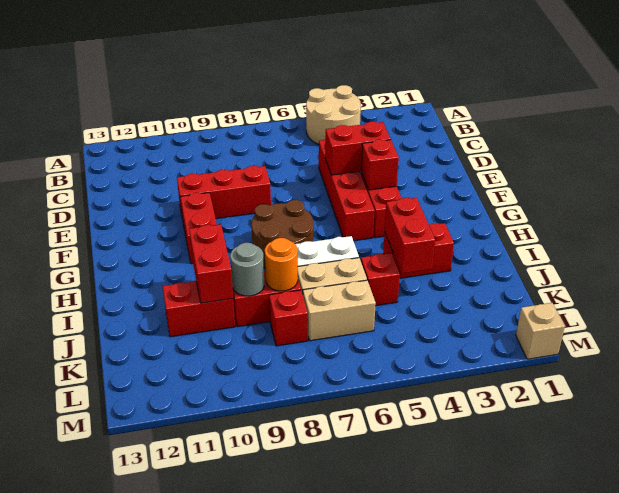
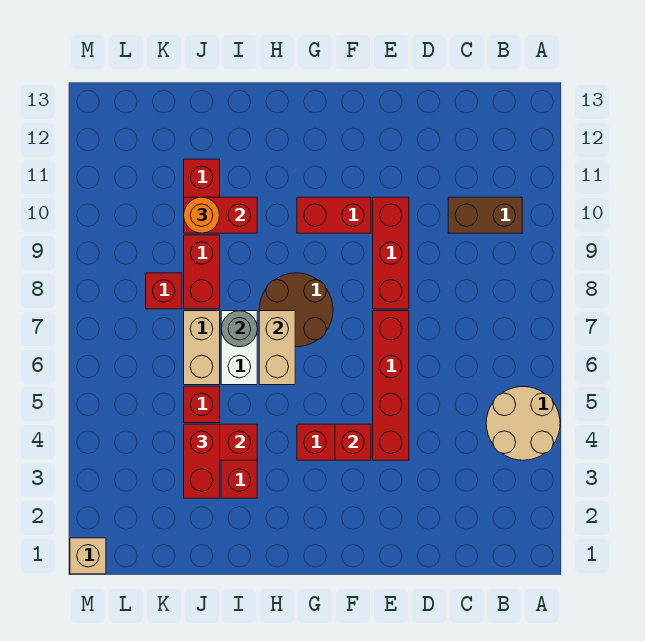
none -> brown 1x2 brick [448,197,522,233]
red 1x4 brick [319,140,375,241] -> red 1x4 brick turned to [373,311,409,460]
red 1x2 brick [325,122,391,175] -> red 1x2 brick moved to [184,424,220,498]
orange 1x1 round brick [265,238,298,291] -> orange 1x1 round brick moved to [184,197,220,233]
grey 1x1 round brick [230,243,264,296] -> grey 1x1 round brick moved to [221,311,257,347]
tan 1x2 brick [303,280,376,341] -> tan 1x2 brick moved to [259,311,295,385]

